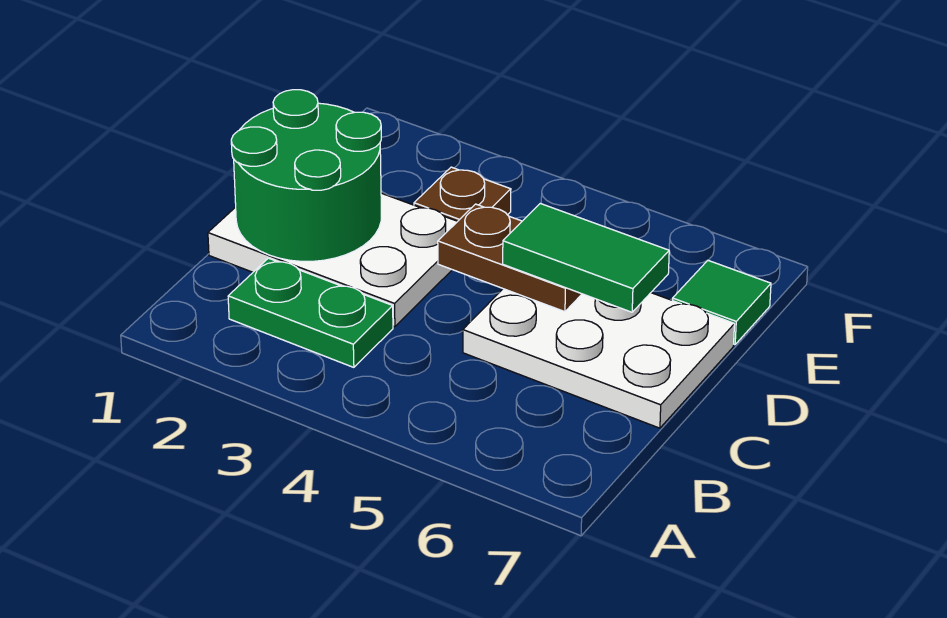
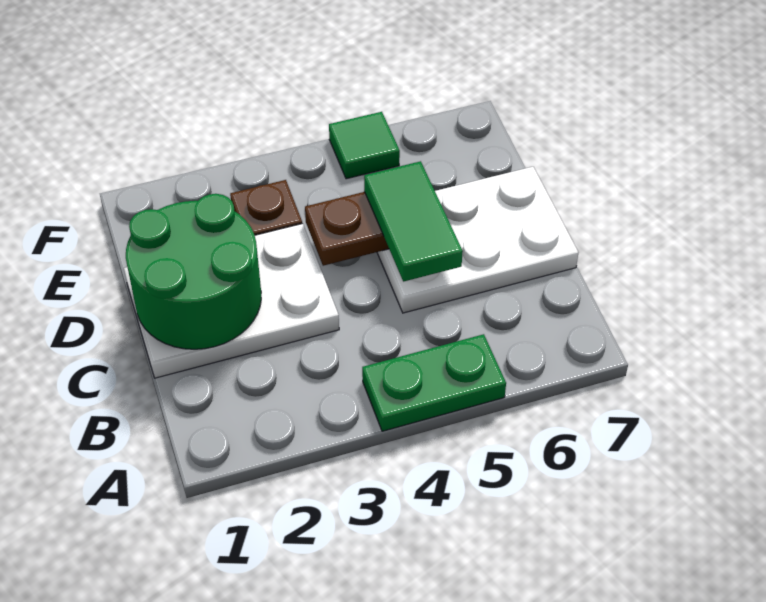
green 1x2 plate [228,258,393,367] -> green 1x2 plate moved to [362,334,506,431]
green 1x2 tile [503,204,669,312] -> green 1x2 tile turned to [364,161,463,282]
green 1x1 tile [672,261,771,345] -> green 1x1 tile moved to [329,112,400,179]

